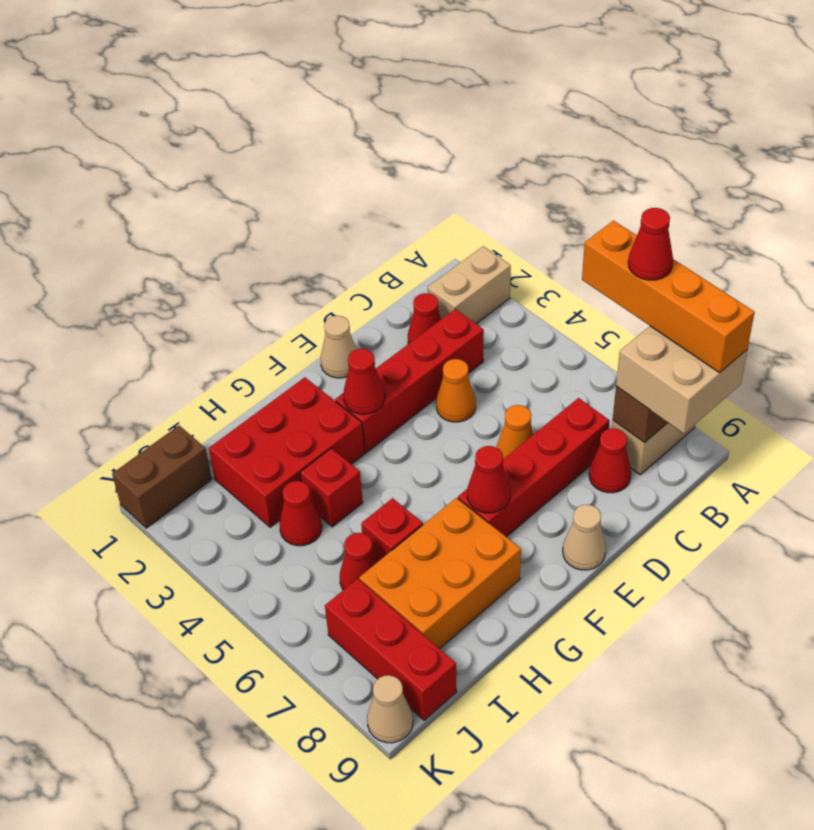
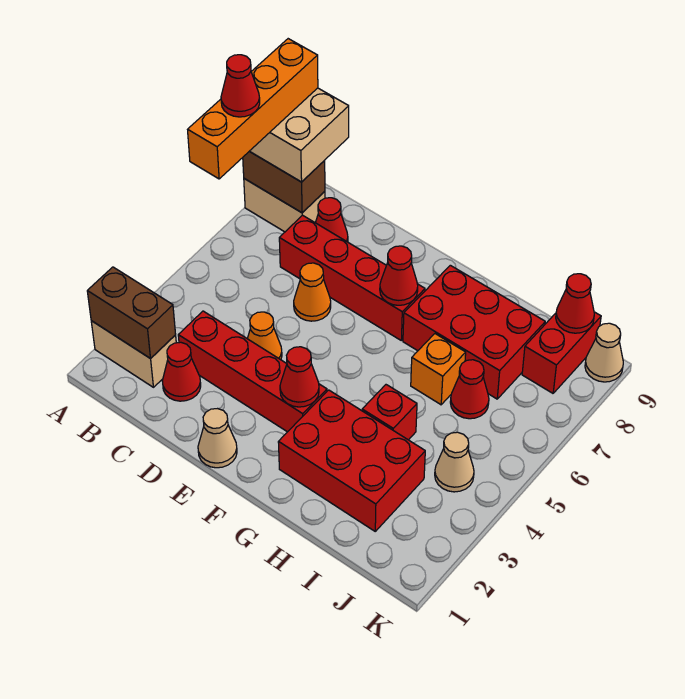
tan 1x1 cone [563,505,606,570] -> tan 1x1 cone moved to [435,432,474,492]
orange 2x3 brick [359,498,521,649] -> red 2x3 brick [403,265,545,399]
red 1x1 brick [361,498,423,561] -> orange 1x1 brick [411,334,466,405]
red 1x1 cone [280,481,322,546] -> red 1x1 cone moved to [556,274,594,333]
brown 1x2 brick [112,426,212,528] -> brown 1x2 brick moved to [87,267,176,359]
red 1x3 brick [325,579,457,720] -> red 1x2 brick [522,312,601,393]

